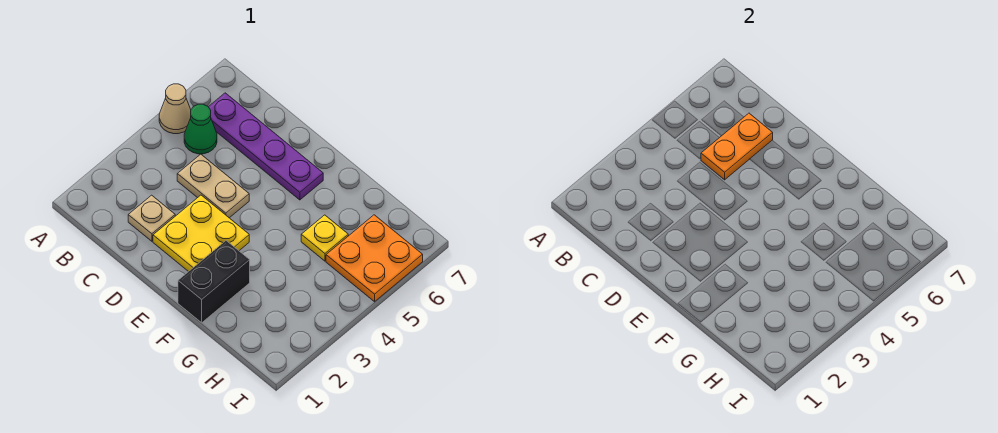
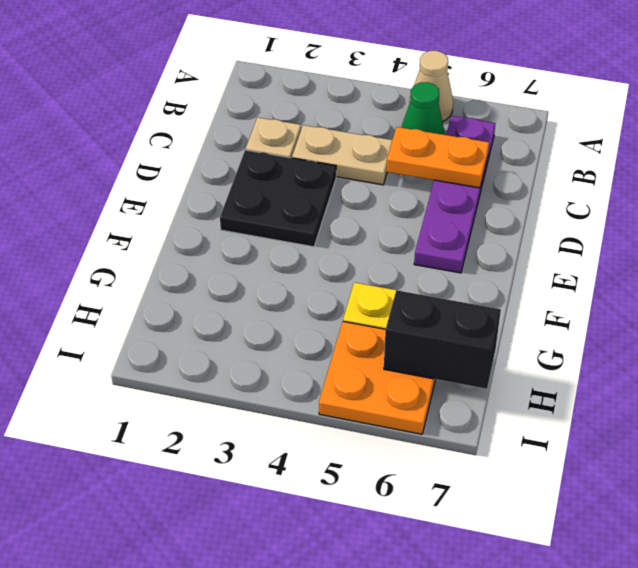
tan 1x2 plate [177,154,249,218] -> tan 1x2 plate turned to [292,125,392,185]
yellow 2x2 plate [153,195,249,272] -> black 2x2 plate [220,150,336,247]
black 1x2 brick [178,241,250,323] -> black 1x2 brick moved to [384,290,501,389]

